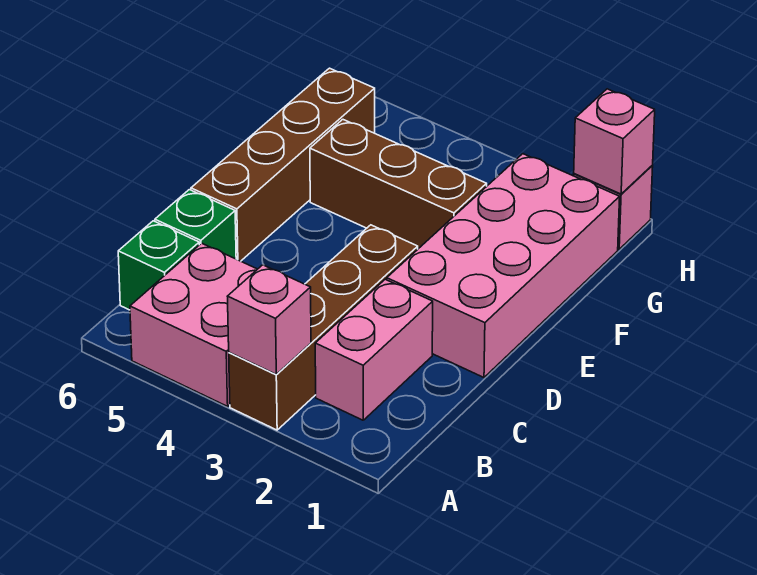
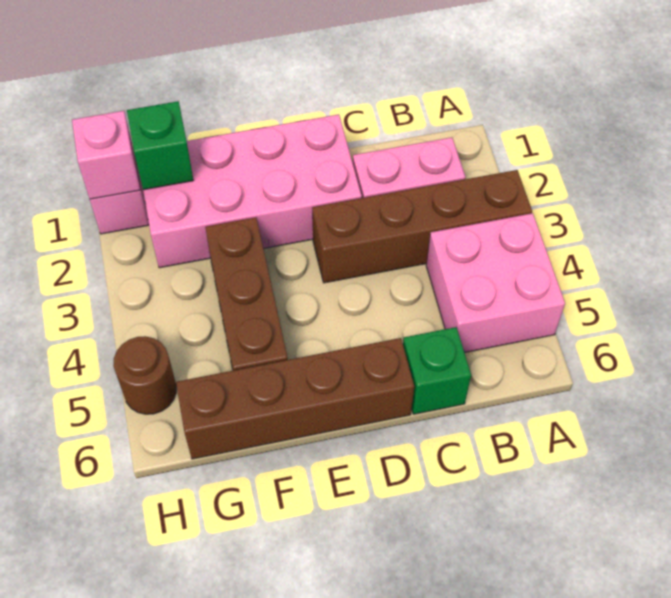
pink 1x1 brick [227,265,311,375] -> none
green 1x1 brick [118,221,199,310] -> green 1x1 brick moved to [127,101,193,190]
none -> brown 1x1 round brick [113,336,176,414]

